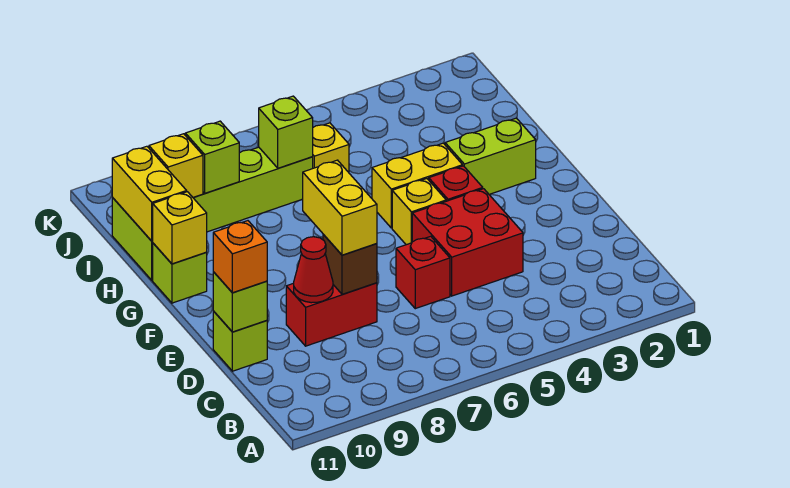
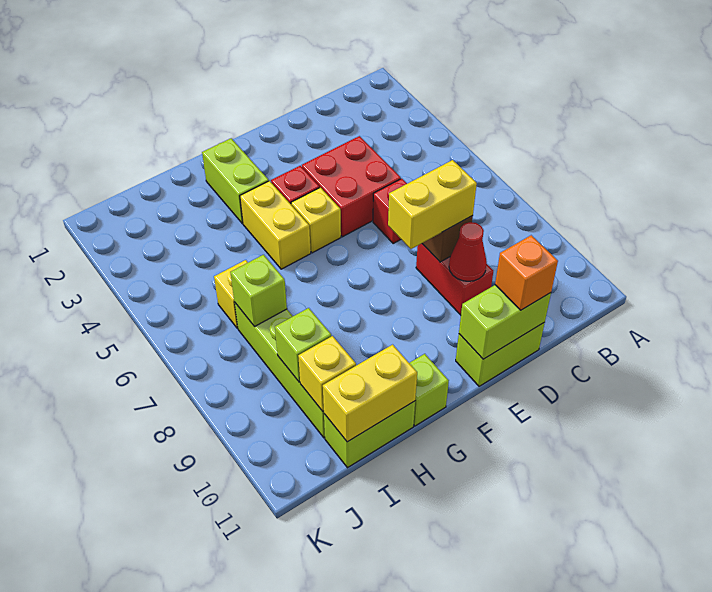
lime 1x1 brick [213,311,267,371] -> lime 1x2 brick [456,322,545,386]
lime 1x1 brick [213,272,267,332] -> lime 1x2 brick [459,285,551,359]
yellow 1x1 brick [153,192,207,264] -> none

